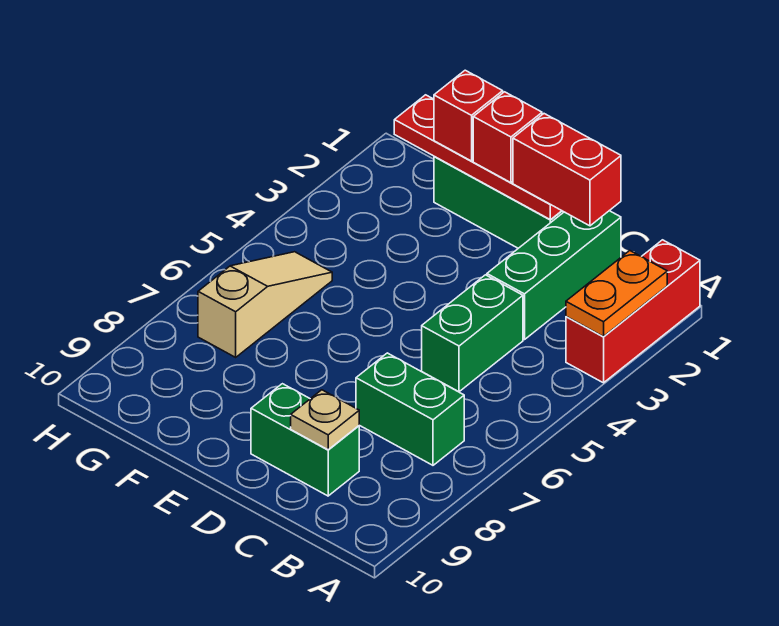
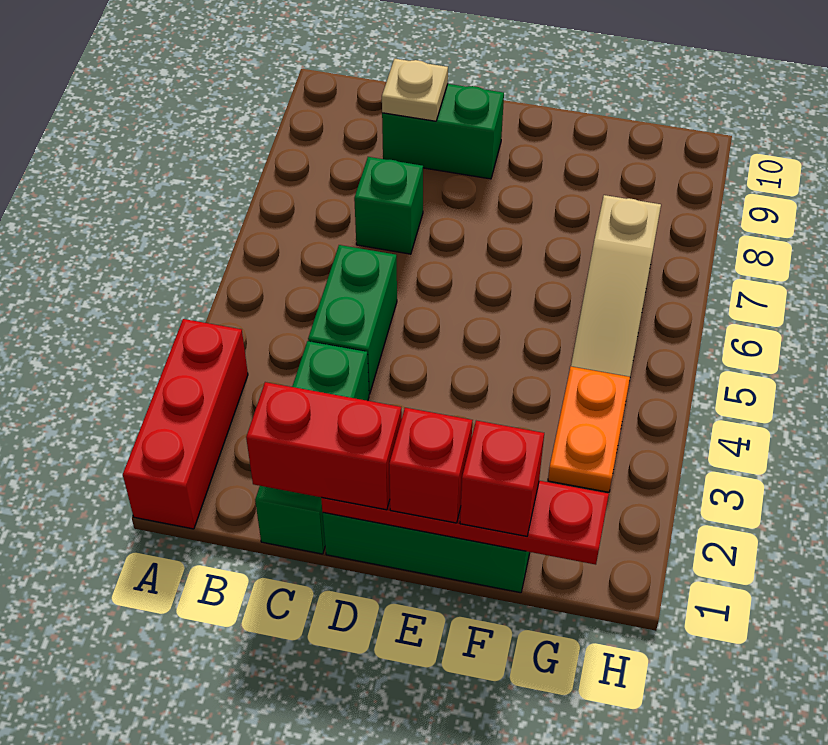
orange 1x2 plate [566,251,667,337] -> orange 1x2 plate moved to [548,367,630,492]
green 1x2 brick [356,353,464,465] -> green 1x1 brick [354,157,423,254]

